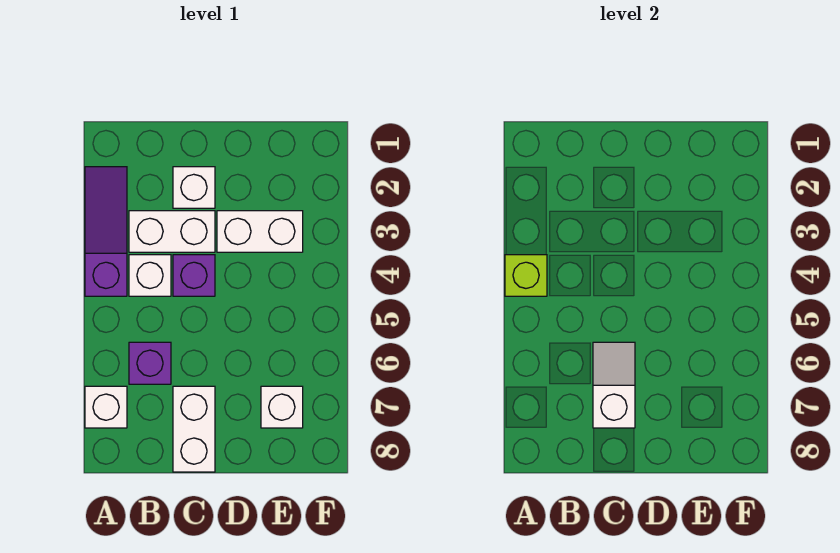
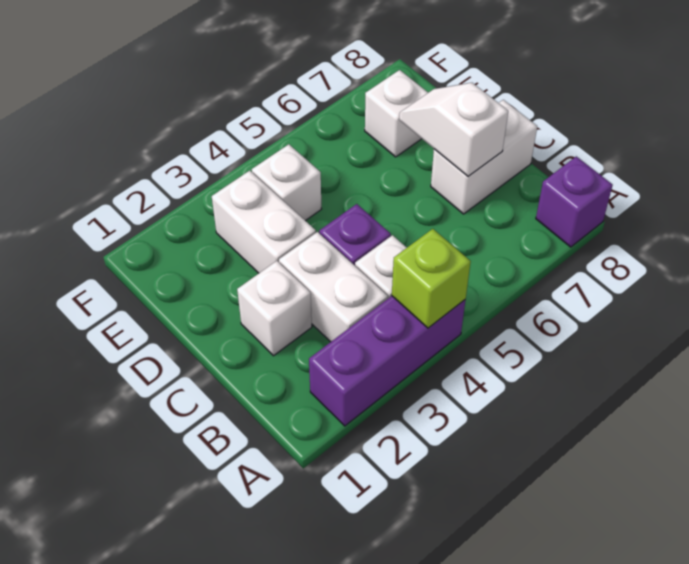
purple 1x3 slope [85,167,127,296] -> purple 1x3 brick [309,296,465,426]
white 1x1 brick [85,386,127,428] -> white 1x1 brick moved to [252,144,321,221]
purple 1x1 brick [129,342,171,384] -> purple 1x1 brick moved to [536,156,613,247]
white 1x2 slope [593,342,635,428] -> white 1x2 slope turned to [399,83,508,176]

